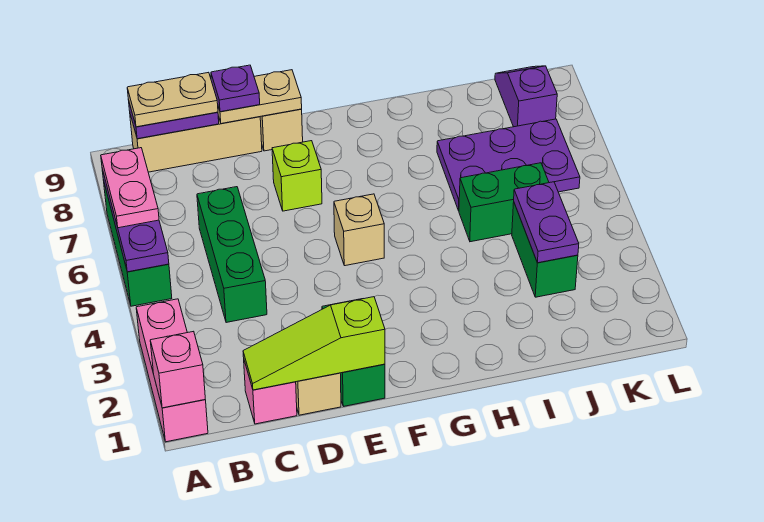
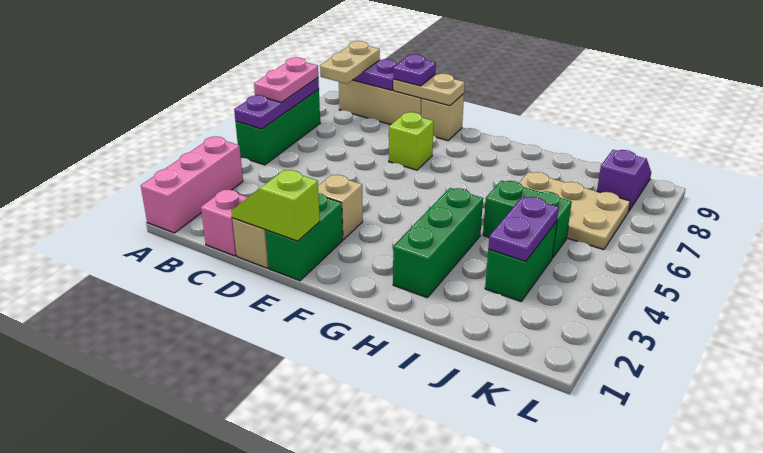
pink 1x1 brick [150,331,205,408] -> none
tan 1x2 plate [127,72,218,127] -> tan 1x2 plate turned to [320,41,380,84]
lime 1x3 slope [243,297,385,390] -> lime 1x2 slope [232,170,320,241]
green 1x3 brick [197,187,267,323] -> green 1x3 brick moved to [393,188,483,297]
tan 1x1 brick [334,194,384,266] -> tan 1x1 brick moved to [318,175,363,239]
purple 2x3 plate [437,119,580,211] -> tan 2x3 plate [519,172,630,250]

